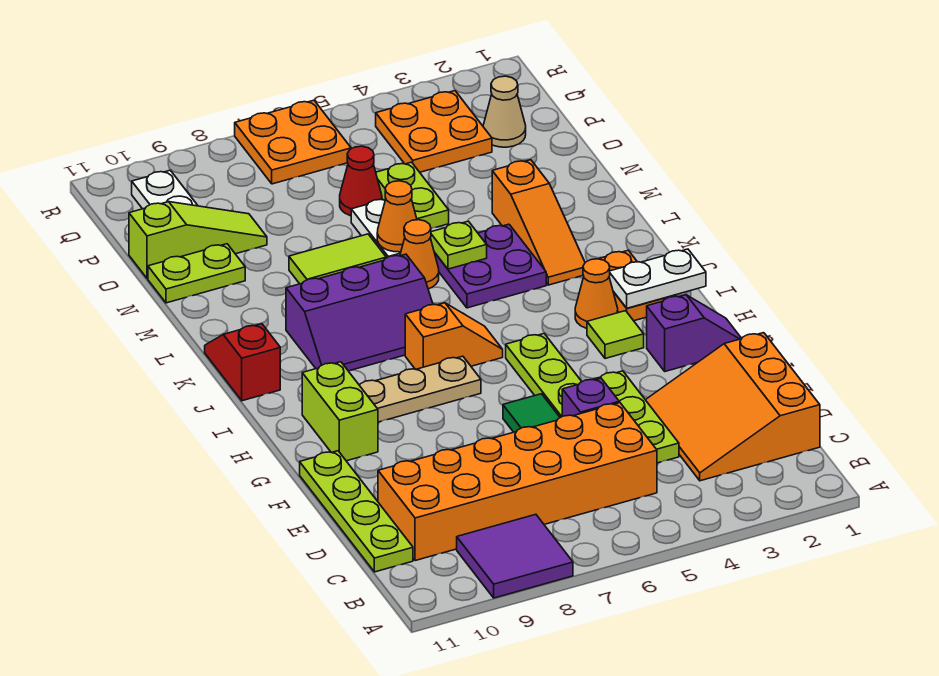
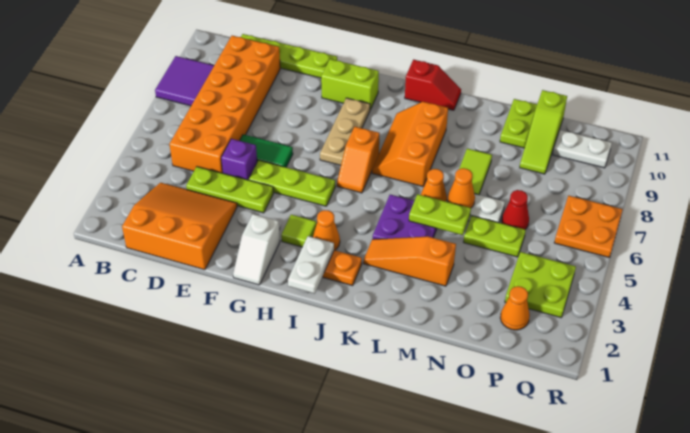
purple 1x2 slope [646,295,742,371] -> white 1x2 slope [233,214,280,285]
purple 2x3 slope [286,254,433,371] -> orange 2x3 slope [372,102,448,186]
lime 1x1 plate [430,221,487,269] -> lime 1x2 plate [409,194,471,235]
tan 1x1 cone [483,76,526,147] -> orange 1x1 cone [500,286,530,330]
orange 2x2 plate [376,91,492,172] -> lime 2x2 plate [505,252,576,318]

